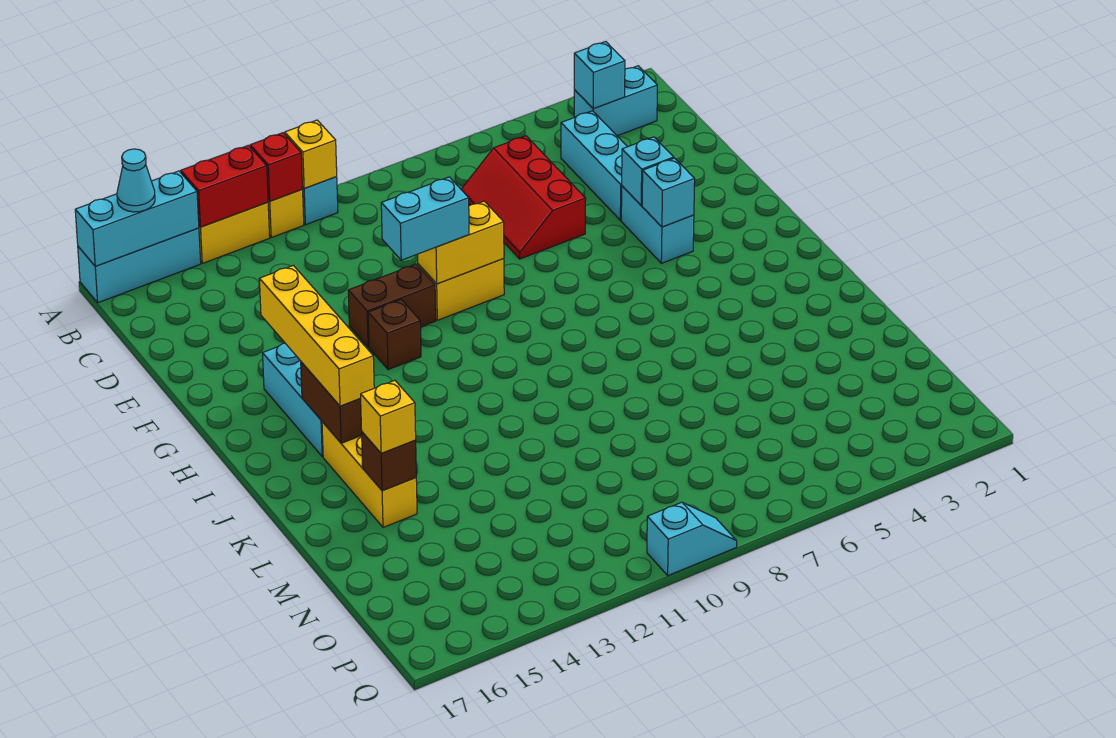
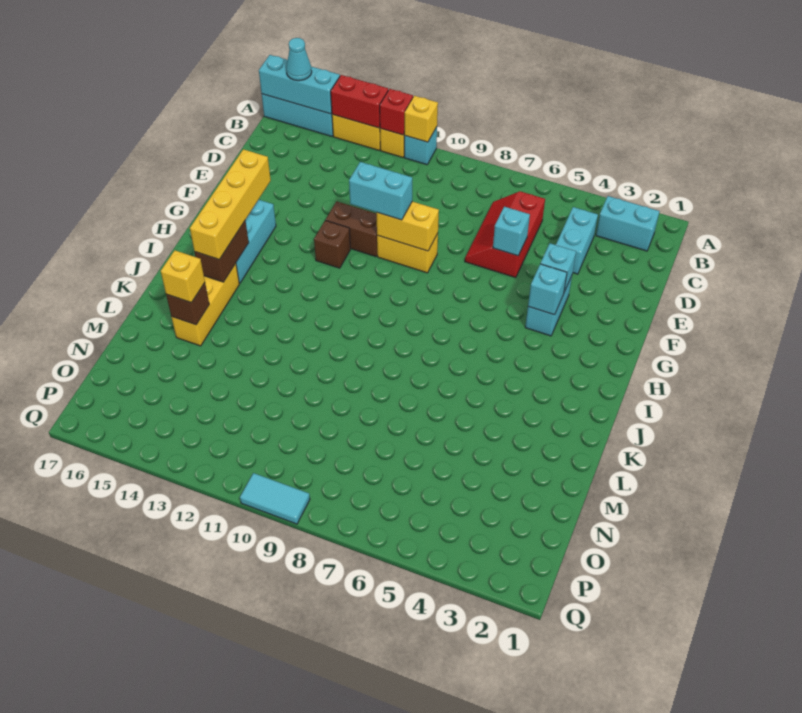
cyan 1x1 brick [574,42,625,109] -> cyan 1x1 brick moved to [493,207,530,256]
cyan 1x3 brick [561,111,627,220] -> cyan 1x2 brick [556,207,598,274]
cyan 1x2 slope [647,502,737,576] -> cyan 1x2 tile [240,473,310,524]

